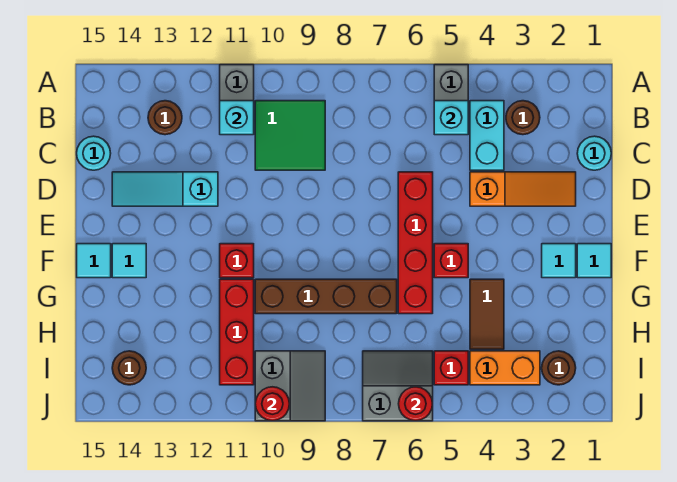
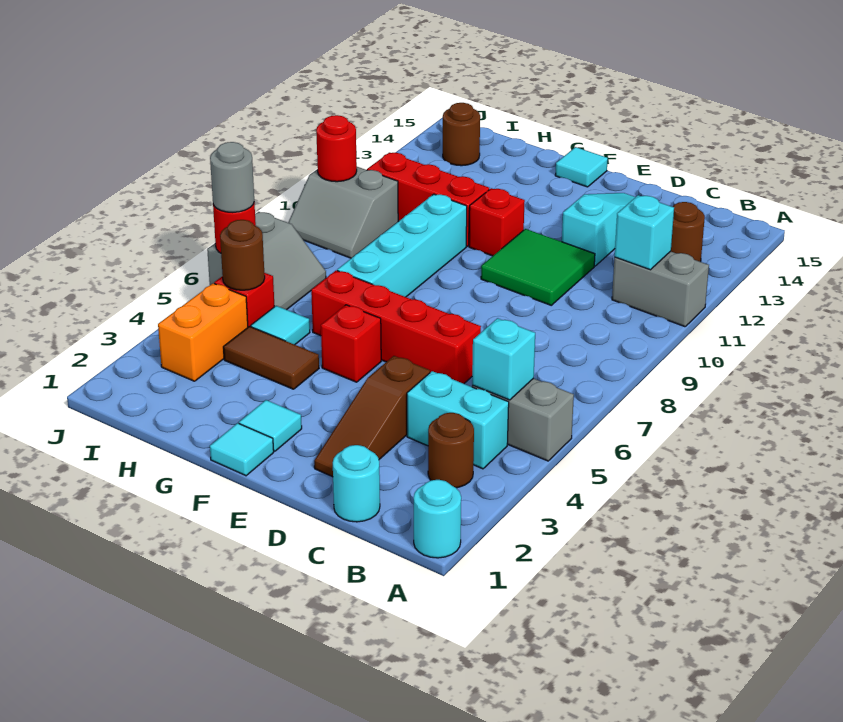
green 2x2 tile [255,101,325,170] -> green 2x2 tile moved to [481,229,595,305]
cyan 1x1 round brick [77,136,111,170] -> cyan 1x1 round brick moved to [414,480,461,558]
orange 1x3 slope [470,172,576,206] -> brown 1x3 slope [314,356,430,477]
cyan 1x1 tile [112,244,146,278] -> cyan 1x1 tile moved to [251,306,310,345]
brown 1x4 brick [255,279,397,314] -> cyan 1x4 brick [337,194,467,297]
brown 1x1 round brick [542,351,576,385] -> brown 1x1 round brick moved to [220,220,265,290]
none -> grey 1x1 round brick [210,142,254,212]

